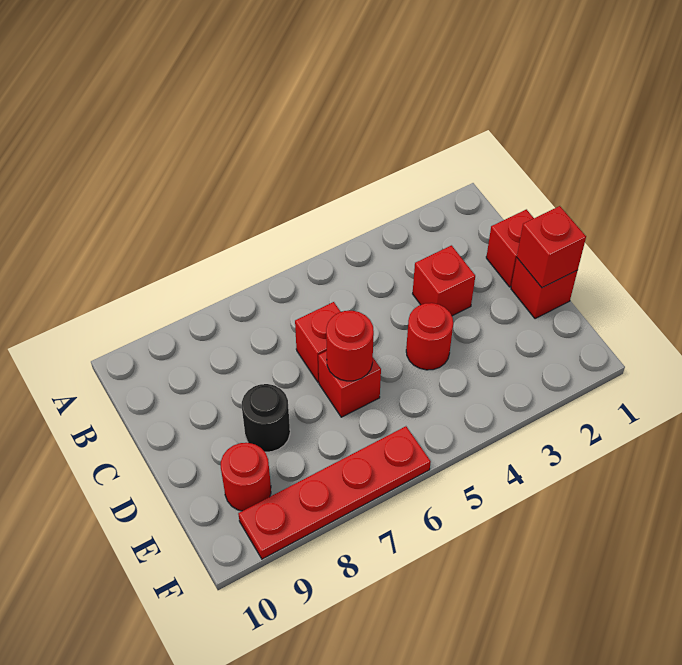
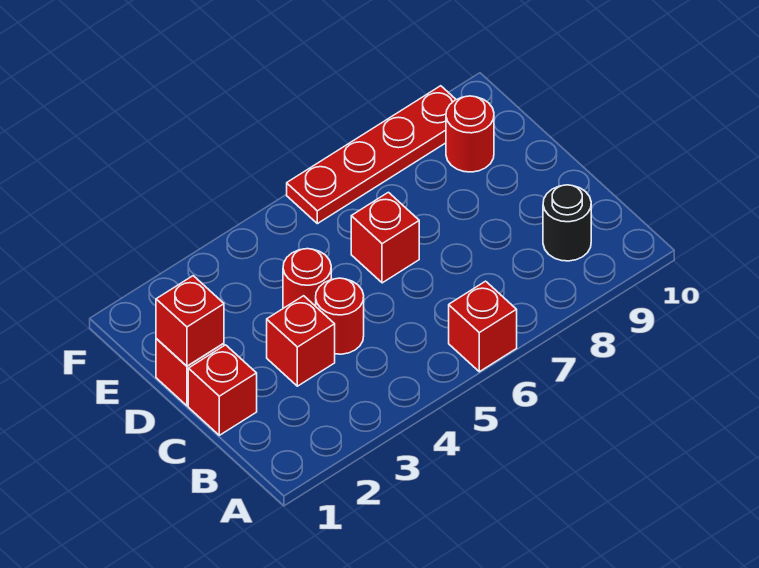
red 1x1 brick [295,302,341,382] -> red 1x1 brick moved to [449,281,517,372]
red 1x1 round brick [326,311,374,381] -> red 1x1 round brick moved to [316,278,364,354]
black 1x1 round brick [242,384,290,452] -> black 1x1 round brick moved to [543,185,591,261]

